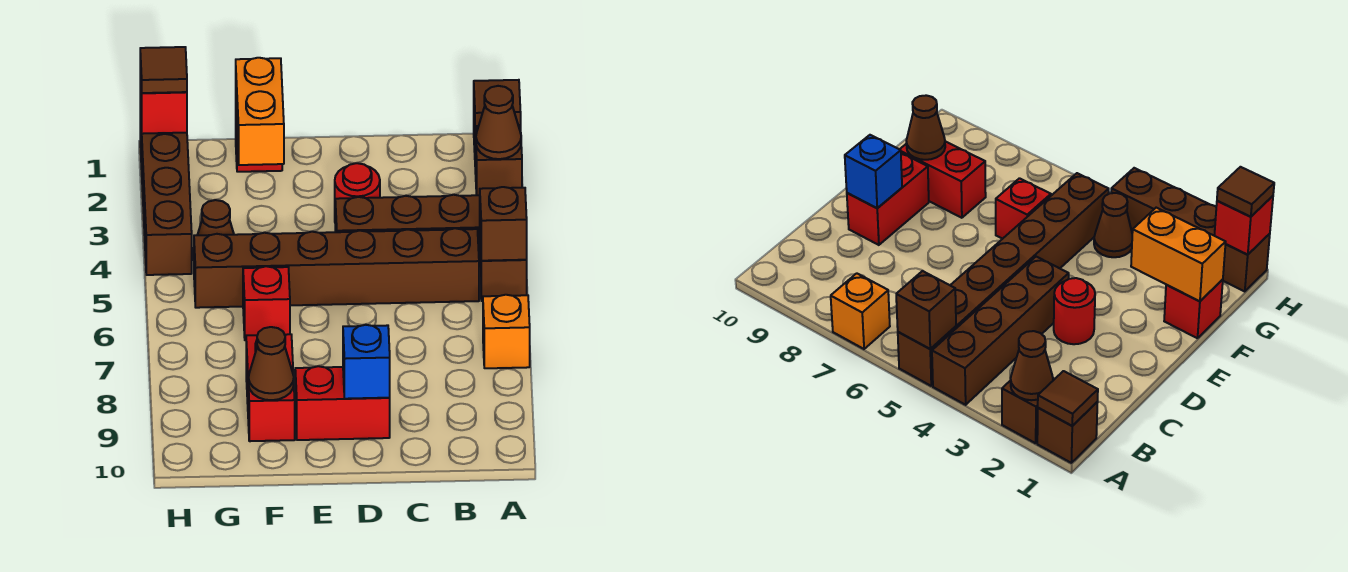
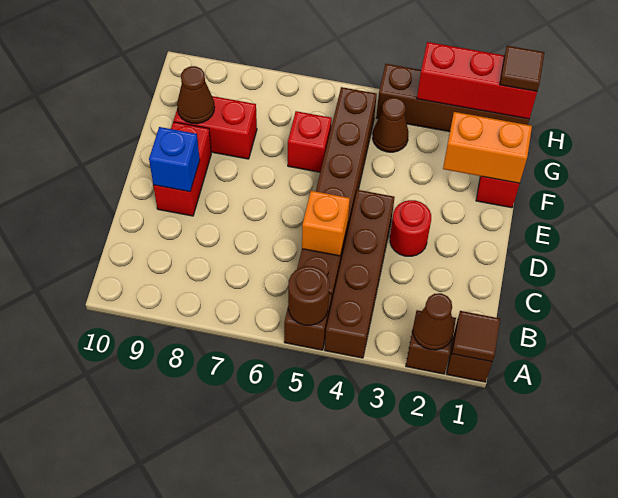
brown 1x1 brick [480,187,527,261] -> brown 1x1 round brick [288,266,330,325]
orange 1x1 brick [483,295,530,368] -> orange 1x1 brick moved to [302,191,350,256]
red 1x1 brick [140,67,187,134] -> red 1x3 brick [417,42,537,119]

